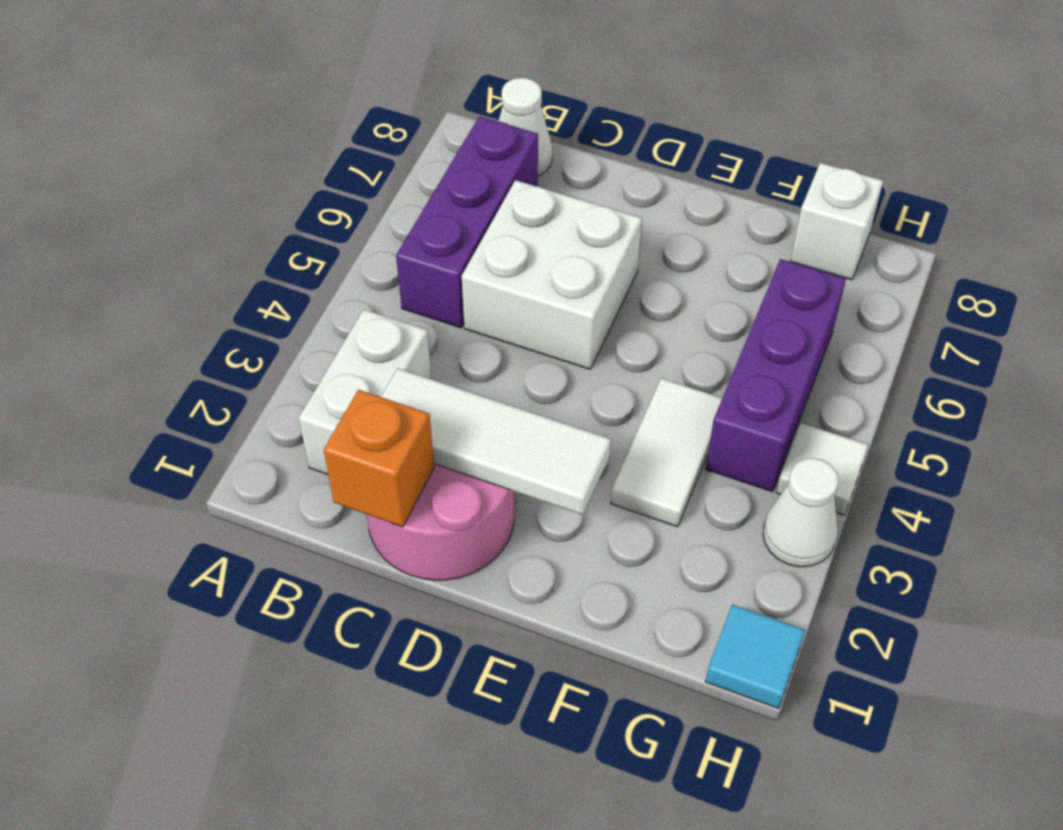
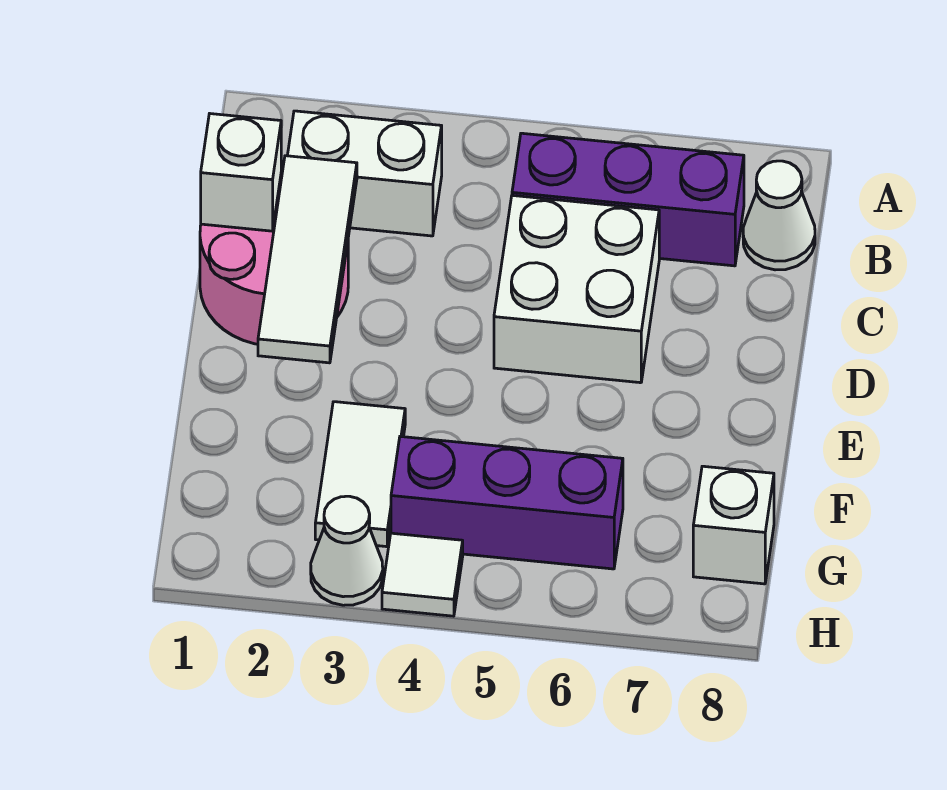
orange 1x1 brick [324,390,434,527] -> white 1x1 brick [201,114,281,231]
white 1x2 tile [611,378,722,527] -> white 1x2 tile turned to [315,402,405,547]
cyan 1x1 tile [705,604,805,709] -> none

